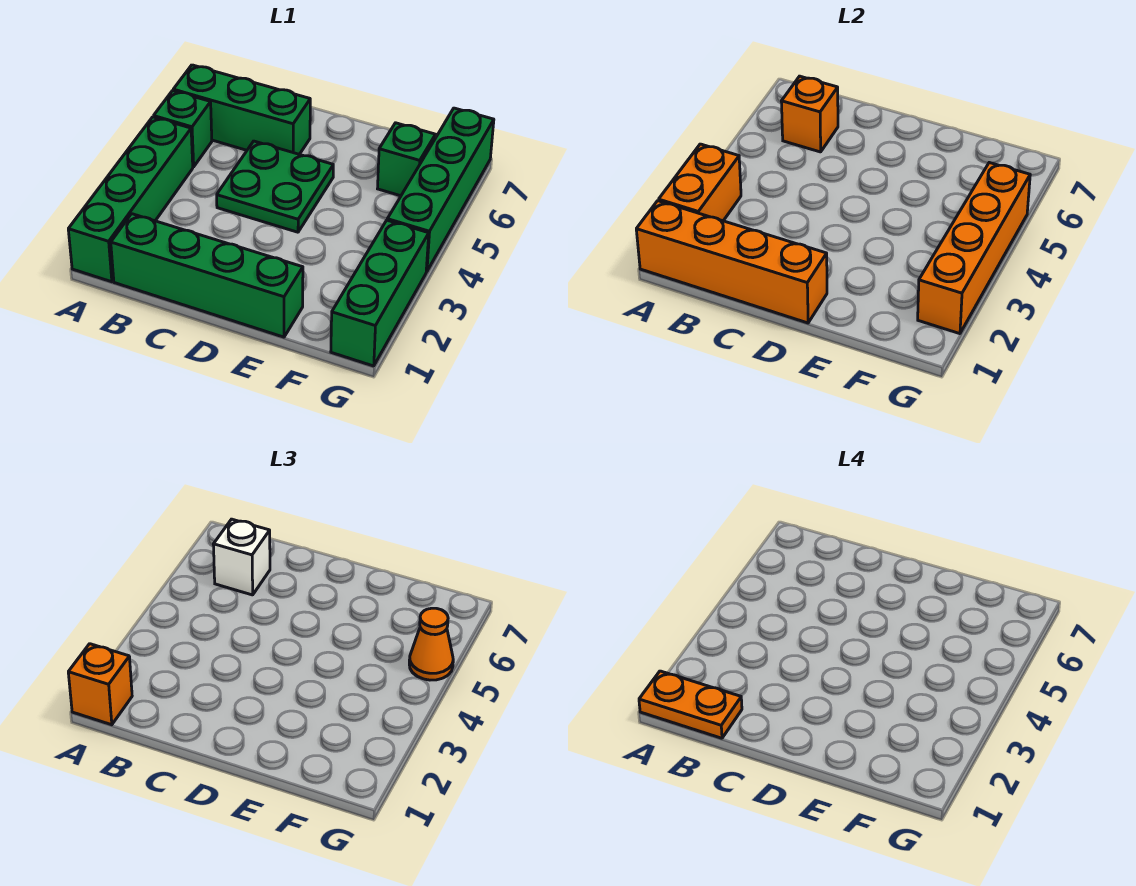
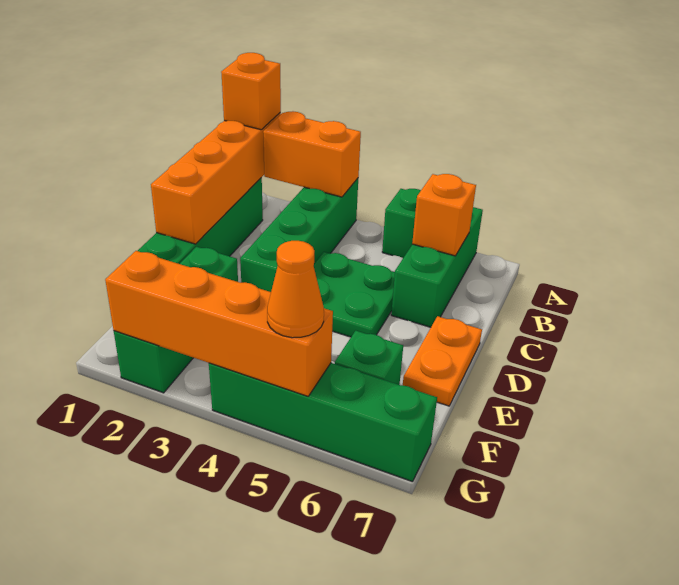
green 1x4 brick [68,117,193,282] -> green 1x4 brick turned to [240,178,358,292]
orange 1x2 plate [639,671,742,738] -> orange 1x2 plate moved to [403,316,482,406]
white 1x1 brick [213,519,270,595] -> none
green 1x3 brick [331,220,429,366] -> green 1x3 brick turned to [114,247,238,393]

